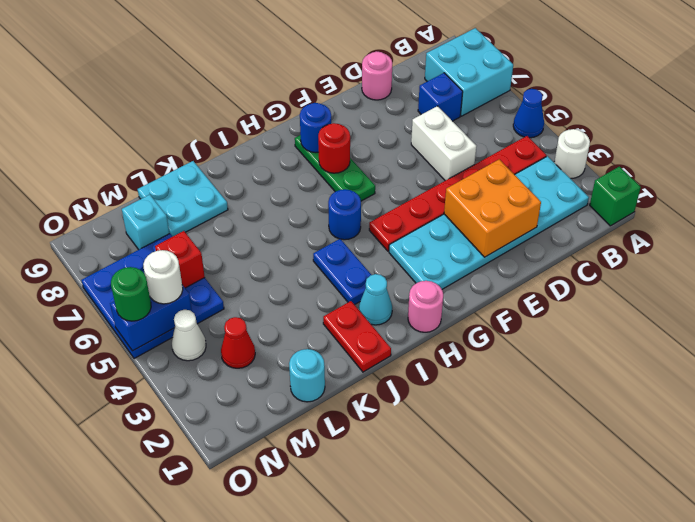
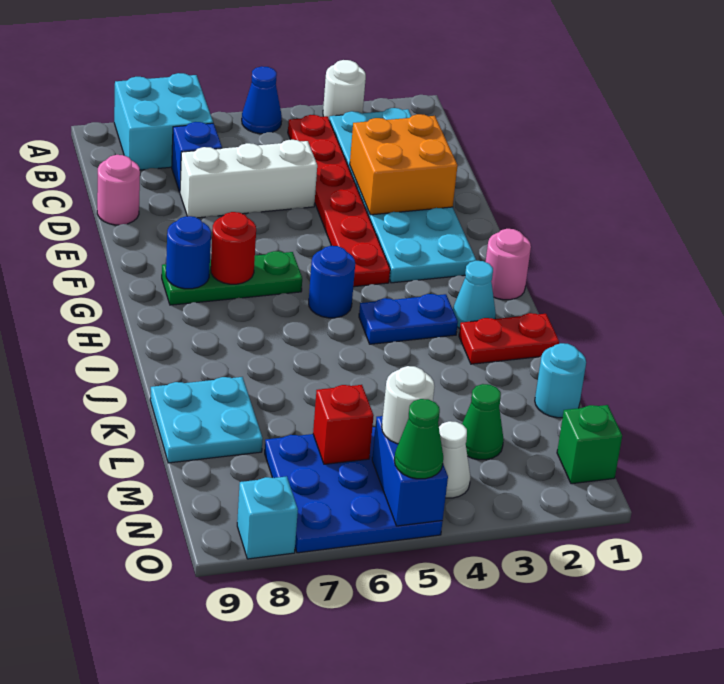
green 1x1 brick [590,167,641,226] -> green 1x1 brick moved to [557,405,622,484]
white 1x2 brick [411,106,476,181] -> white 1x3 brick [180,140,317,218]
red 1x1 cone [221,317,255,368] -> green 1x1 cone [462,384,504,460]
cyan 1x1 brick [122,195,169,250] -> cyan 1x1 brick moved to [237,476,298,559]
green 1x1 round brick [111,267,151,321] -> green 1x1 cone [394,399,443,479]

